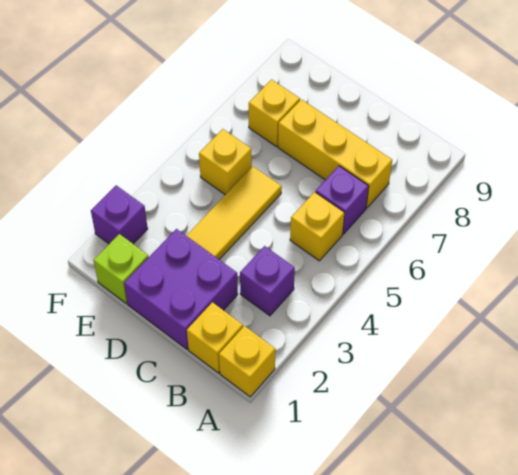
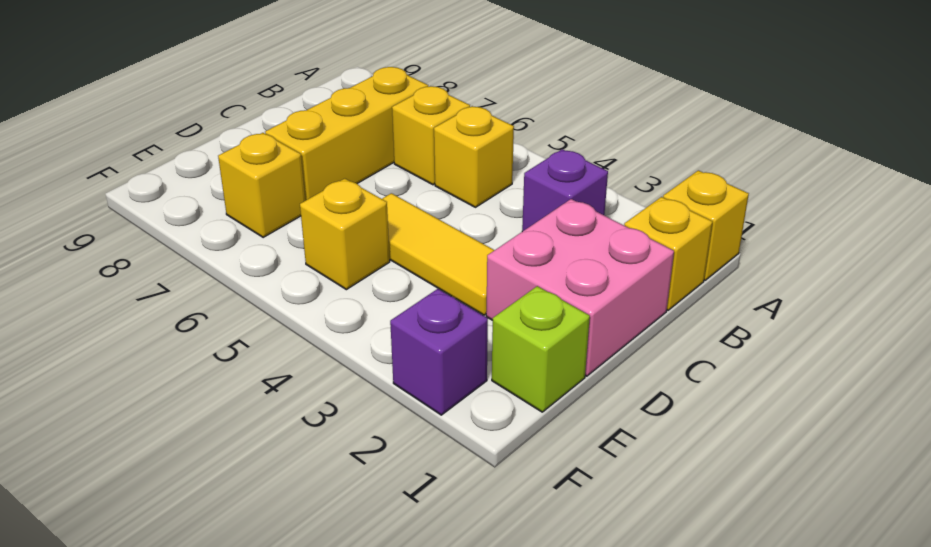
purple 1x1 brick [316,166,369,234] -> yellow 1x1 brick [392,86,470,185]
purple 2x2 brick [124,229,238,349] -> pink 2x2 brick [486,199,674,376]

